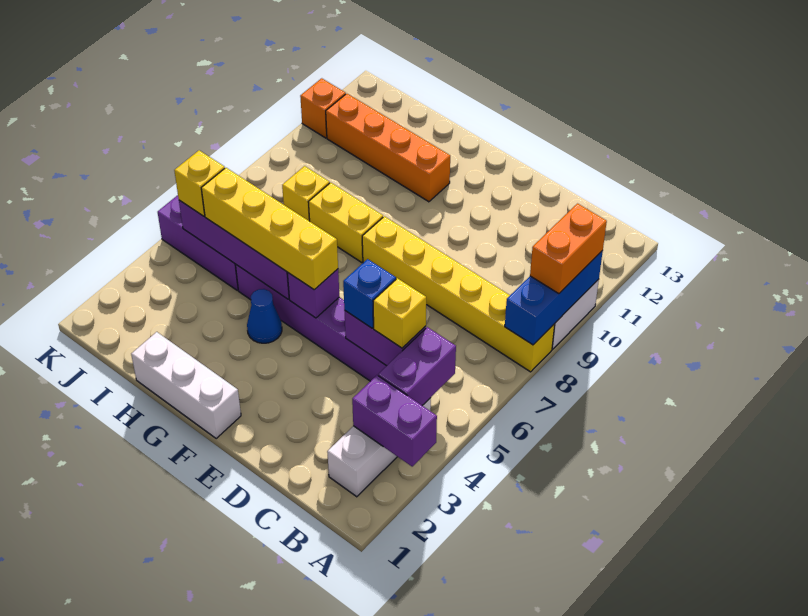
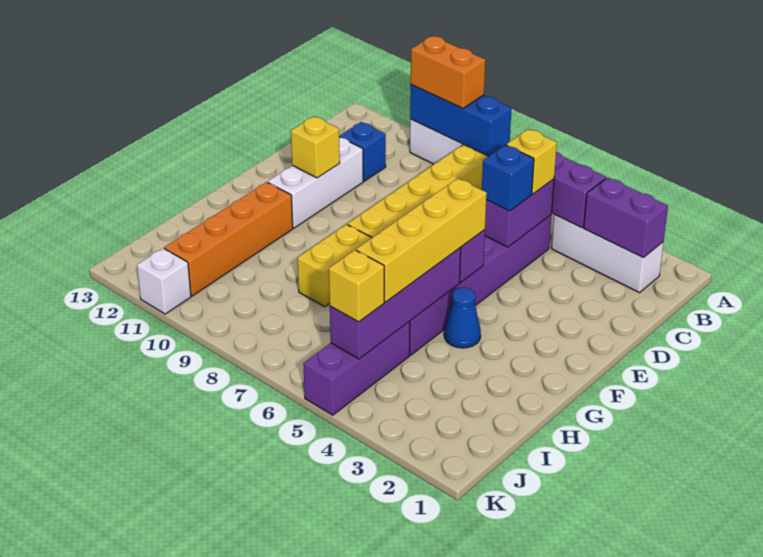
purple 1x2 brick [352,375,437,466] -> purple 1x2 brick turned to [584,178,668,258]
none -> blue 1x1 brick [339,122,386,181]
white 1x3 brick [131,332,241,439] -> white 1x3 brick moved to [268,137,363,228]
yellow 1x1 brick [282,166,330,221] -> yellow 1x1 brick moved to [291,116,340,178]
orange 1x1 brick [300,78,346,138] -> white 1x1 brick [137,248,191,314]

